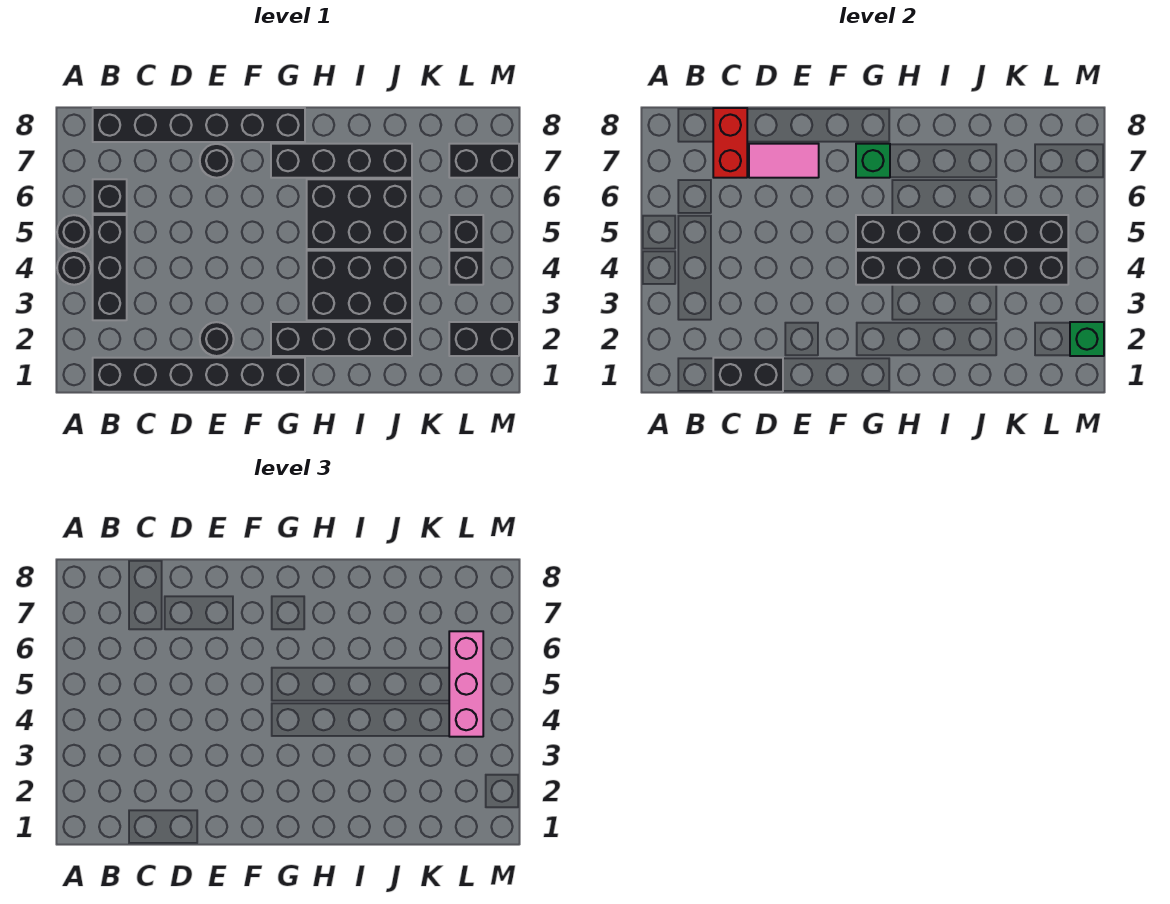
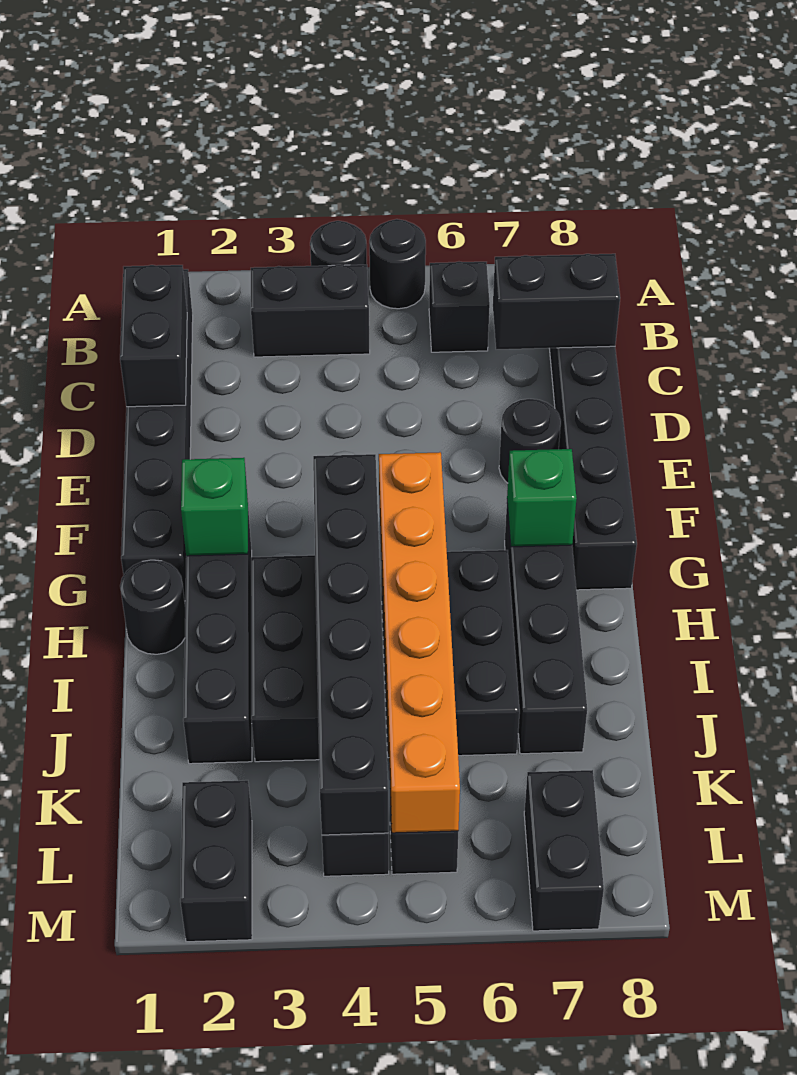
black 1x3 brick [93,215,127,320] -> black 1x2 brick [251,265,370,357]
red 1x2 brick [713,108,747,178] -> black 1x2 brick [493,254,620,349]
pink 1x2 tile [749,144,819,178] -> none
black 1x1 round brick [200,322,234,356] -> black 1x1 round brick moved to [120,560,185,654]
black 1x6 brick [856,215,1068,249] -> orange 1x6 brick [379,452,460,833]
pink 1x3 brick [449,631,483,737] -> none
green 1x1 brick [1070,322,1104,356] -> green 1x1 brick moved to [181,458,248,556]

